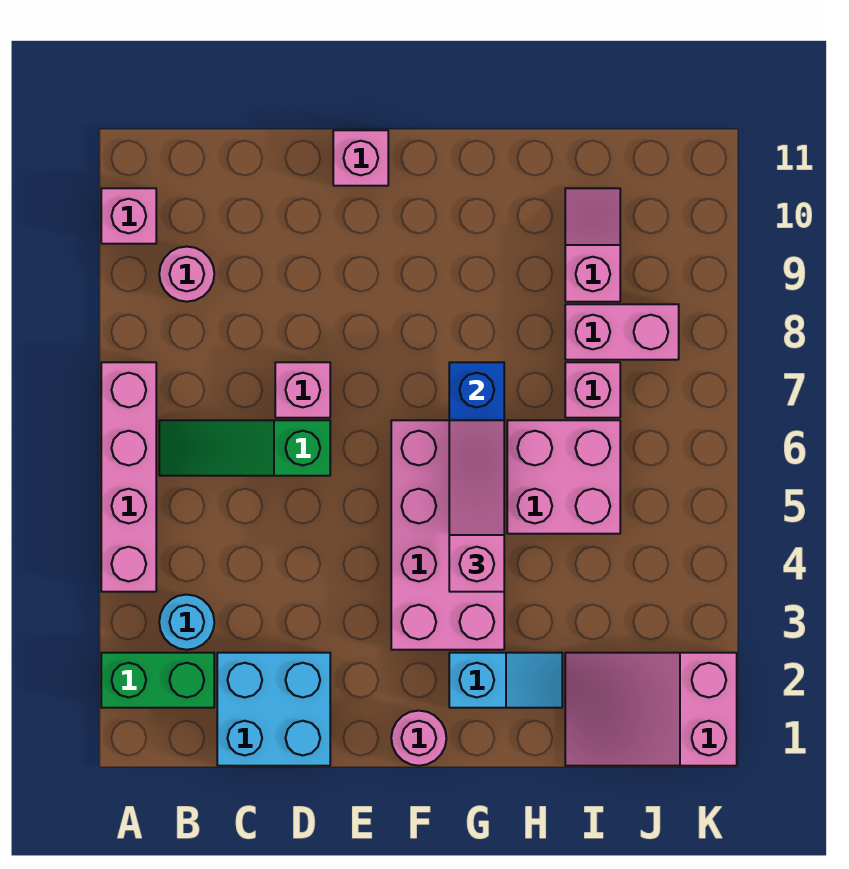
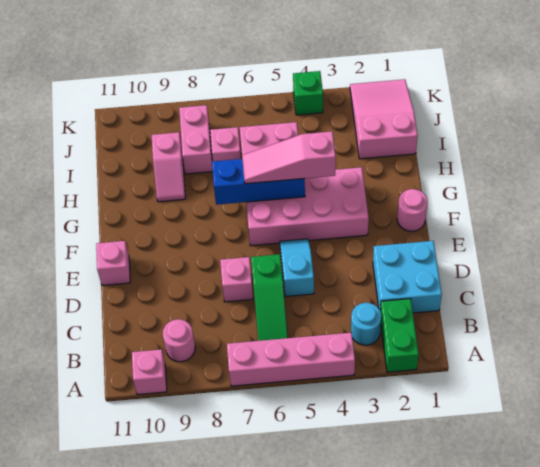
cyan 1x2 slope [449,653,562,708] -> cyan 1x2 slope moved to [280,239,314,297]
pink 2x3 slope [565,653,737,766] -> pink 2x3 slope turned to [350,79,418,159]
pink 1x2 slope [565,188,620,302] -> pink 1x2 slope turned to [152,132,185,202]
none -> green 1x1 brick [293,71,323,115]

